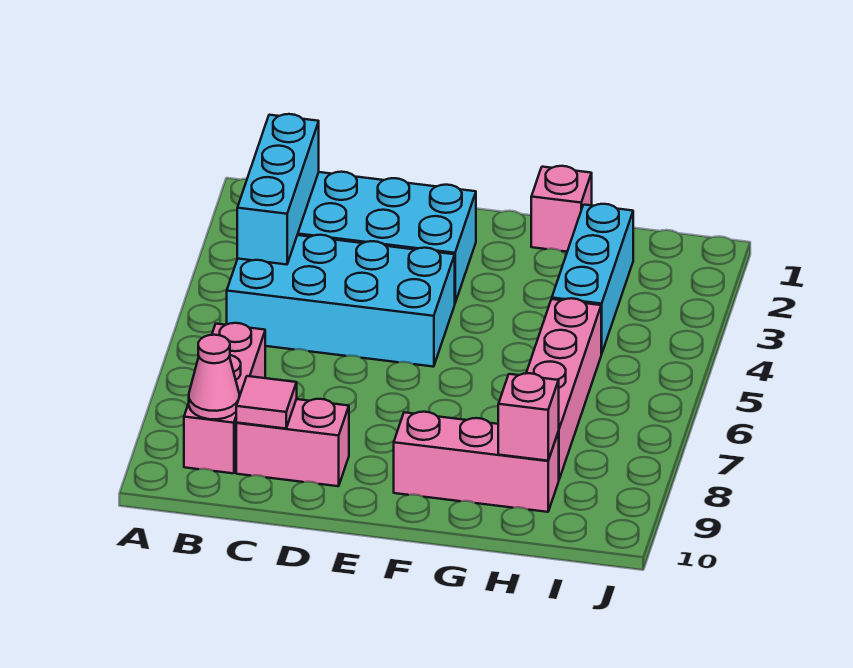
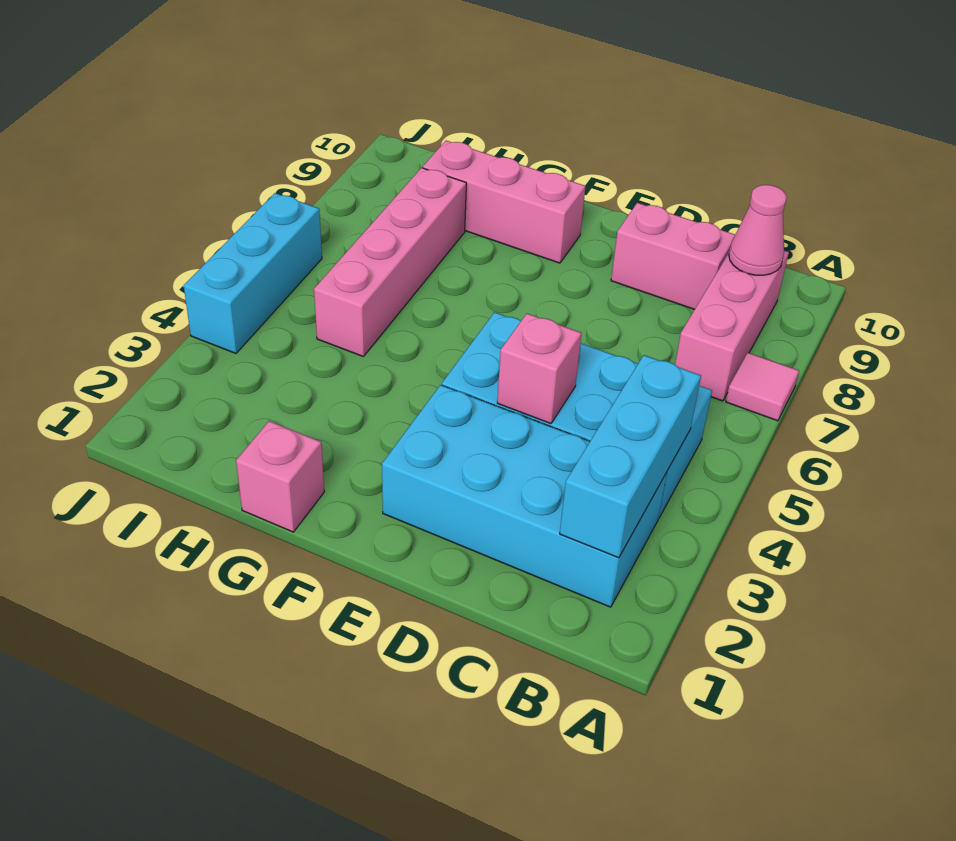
pink 1x1 tile [236,376,297,429] -> pink 1x1 tile moved to [726,353,799,421]
cyan 1x3 brick [552,204,633,354] -> cyan 1x3 brick moved to [184,193,322,353]
pink 1x1 brick [498,373,559,461] -> pink 1x1 brick moved to [497,313,582,424]

